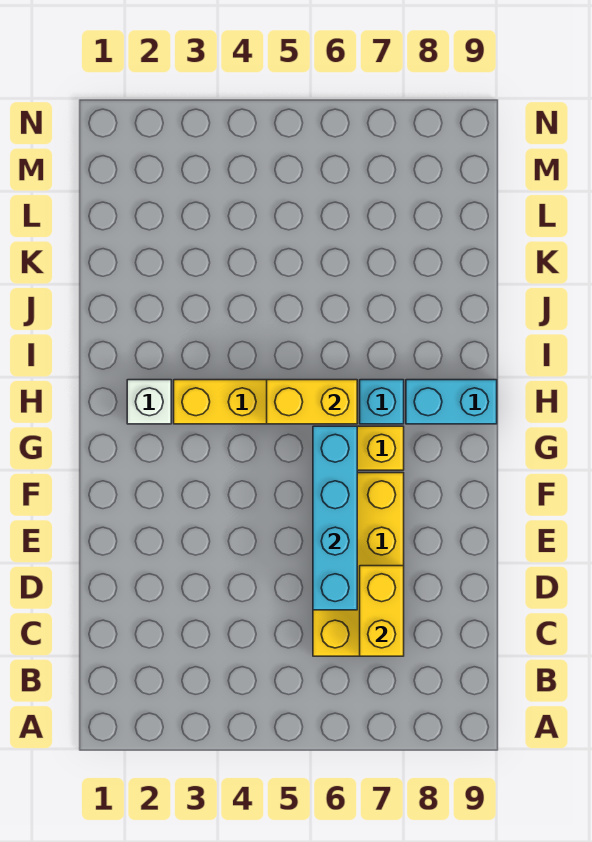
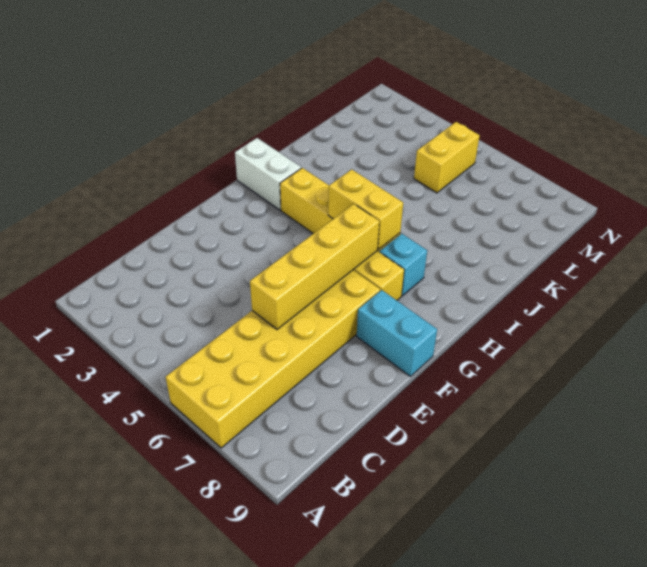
yellow 2x4 brick [313,473,404,656] -> yellow 2x6 brick [166,270,380,448]
yellow 1x2 brick [360,566,404,656] -> yellow 1x2 brick moved to [414,122,480,193]
cyan 1x4 brick [313,426,357,610] -> yellow 1x4 brick [250,204,379,329]
white 1x1 brick [127,380,171,424] -> white 1x2 brick [235,138,301,210]
cyan 1x2 brick [406,380,497,424] -> cyan 1x2 brick moved to [357,290,437,376]

